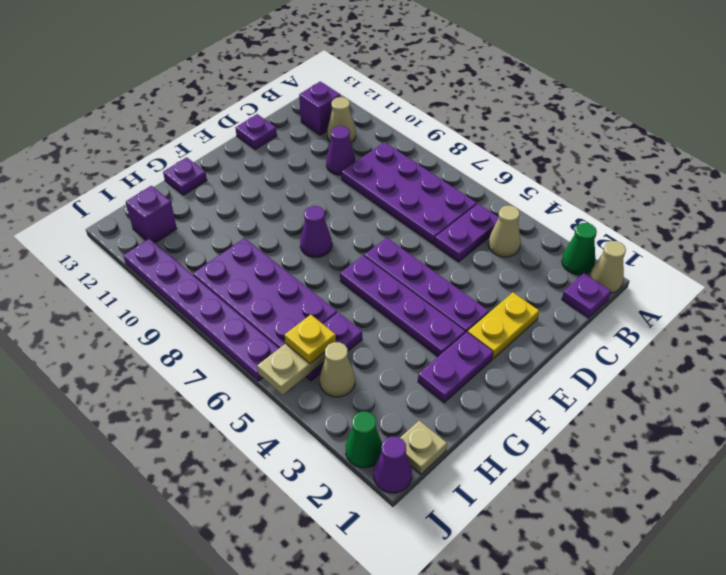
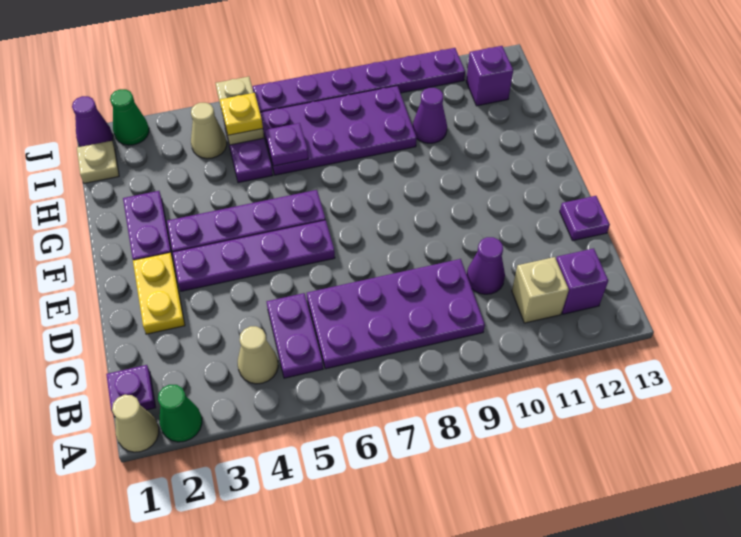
tan 1x1 cone [327,97,356,143] -> tan 1x1 brick [512,257,569,323]
purple 1x1 cone [300,206,332,257] -> purple 1x1 cone moved to [413,88,447,143]
purple 1x1 plate [163,157,207,195] -> purple 1x1 plate moved to [265,123,308,166]

